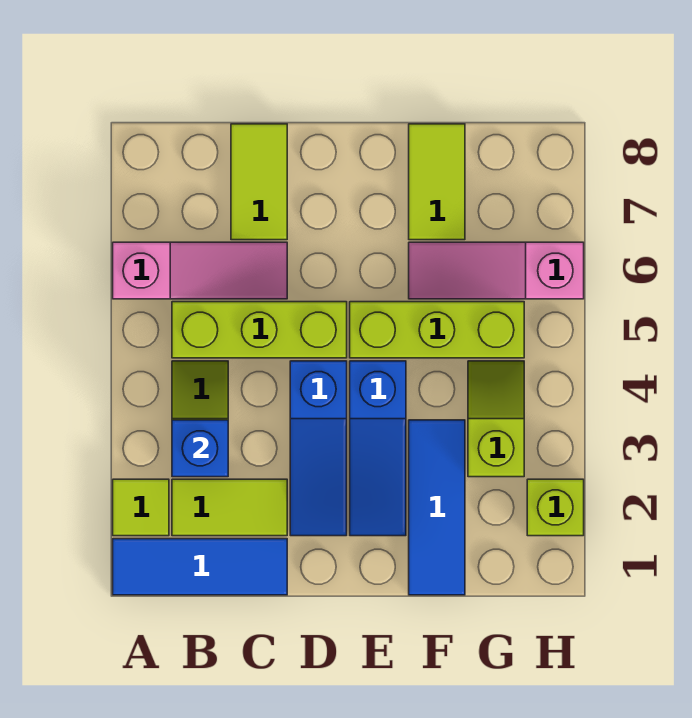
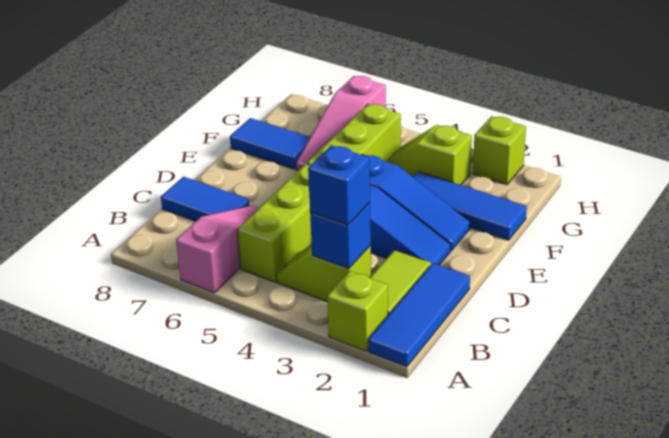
lime 1x1 tile [113,479,169,536] -> lime 1x1 brick [327,271,388,351]
none -> blue 1x1 brick [308,145,370,225]
lime 1x2 tile [231,124,287,240] -> blue 1x2 tile [161,177,249,221]
lime 1x2 tile [409,124,465,240] -> blue 1x2 tile [230,118,310,169]

